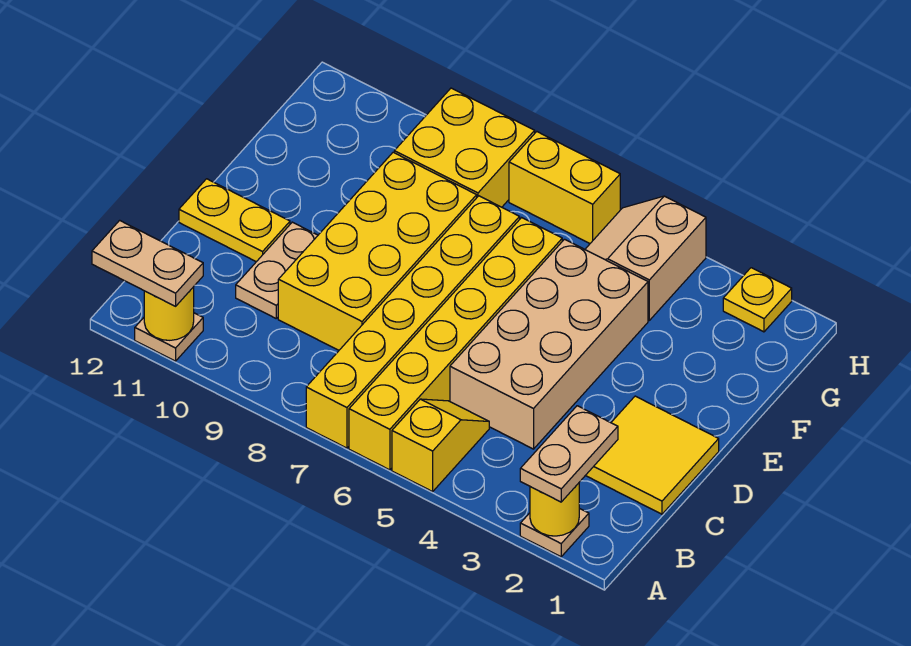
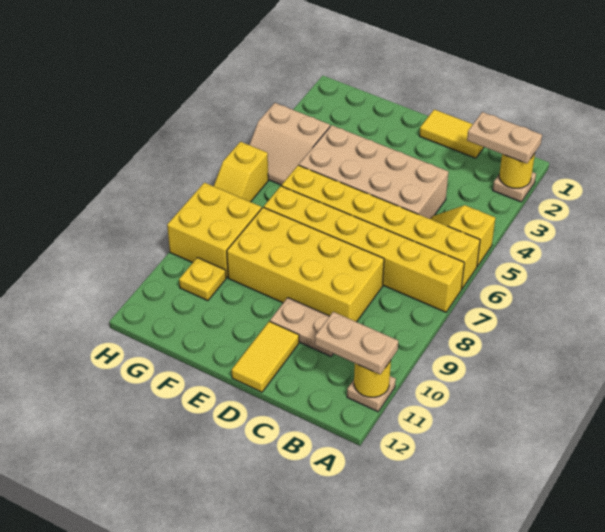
tan 1x2 plate [92,220,203,306] -> tan 1x2 plate turned to [315,312,398,375]
yellow 2x2 tile [585,396,719,514] -> yellow 1x2 tile [419,109,484,158]
yellow 1x2 plate [179,179,290,262] -> yellow 1x2 tile [232,321,299,392]
yellow 1x1 plate [723,268,792,332] -> yellow 1x1 plate moved to [179,258,226,301]
yellow 1x2 brick [509,132,620,243] -> yellow 1x2 slope [214,142,268,202]

